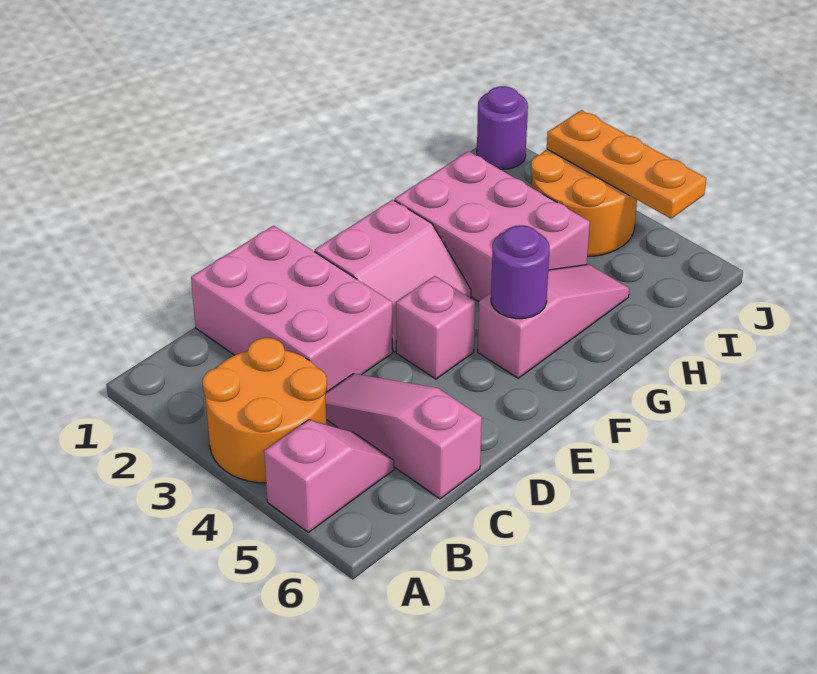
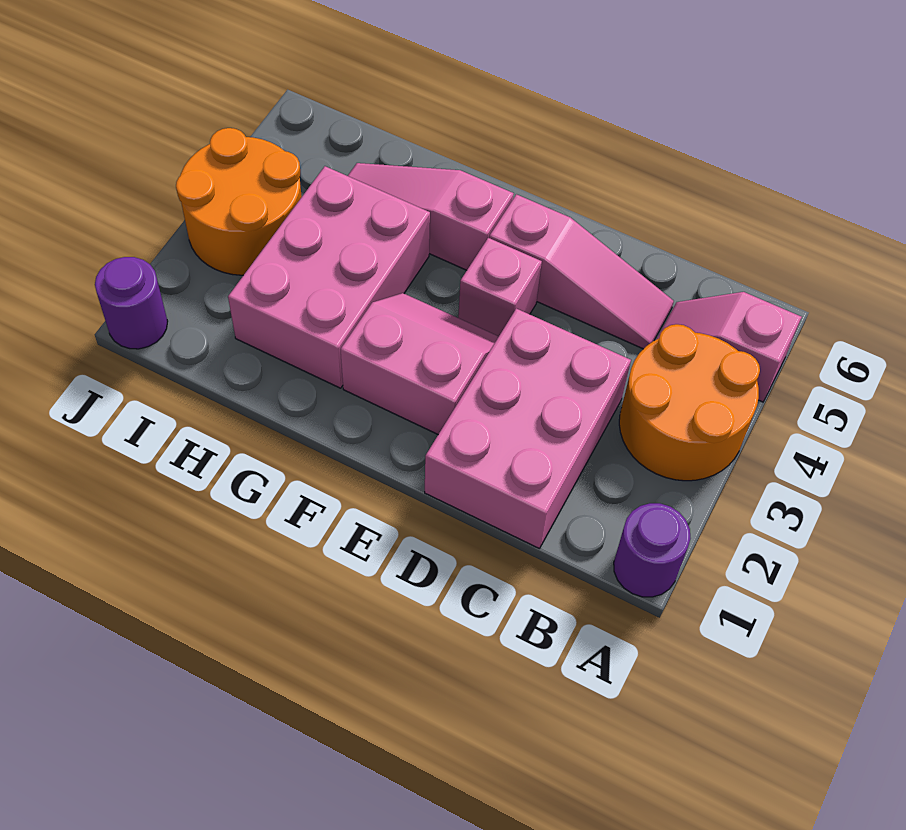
pink 1x3 slope [325,374,482,499] -> pink 1x3 slope turned to [489,194,674,349]
purple 1x1 round brick [491,225,550,319] -> purple 1x1 round brick moved to [614,503,691,597]
orange 1x3 plate [547,110,706,219] -> none

